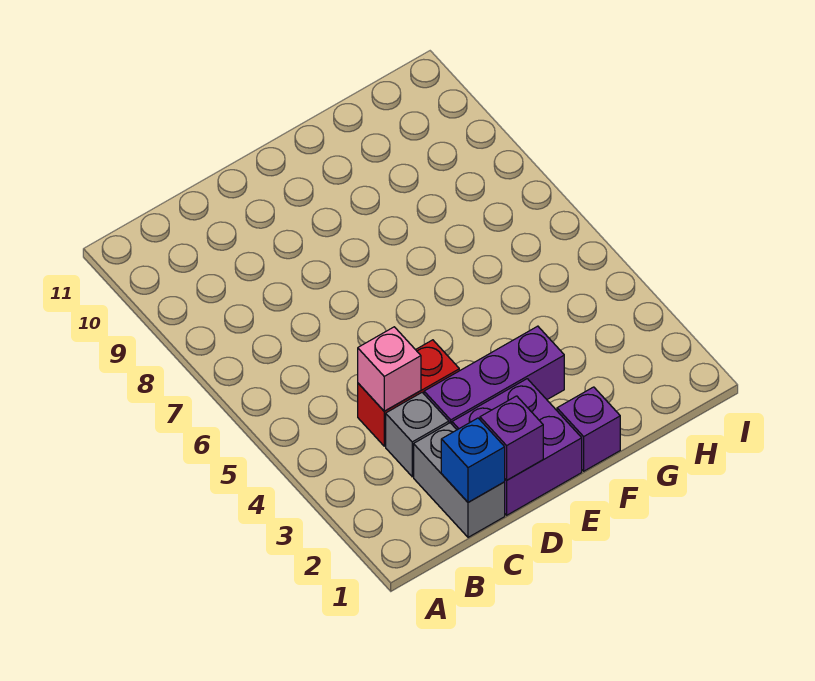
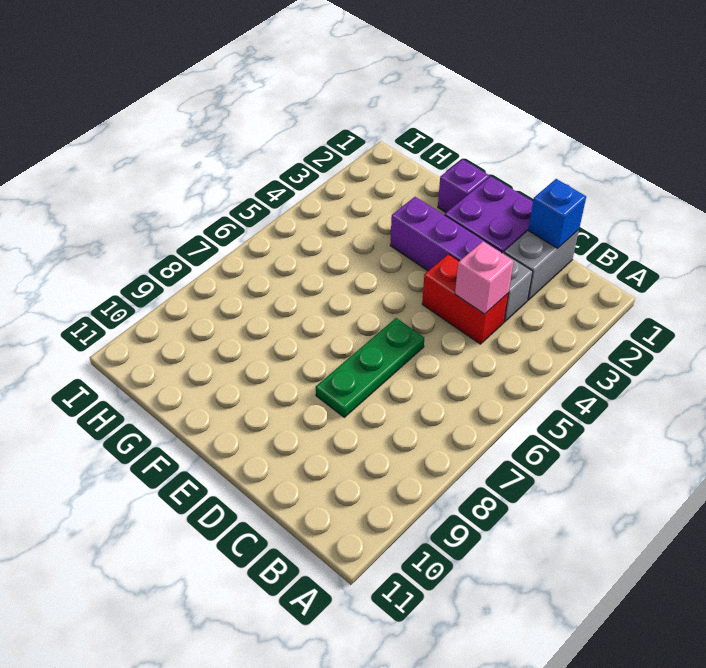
purple 1x1 brick [480,396,543,480] -> none
none -> green 1x3 plate [316,318,424,417]

